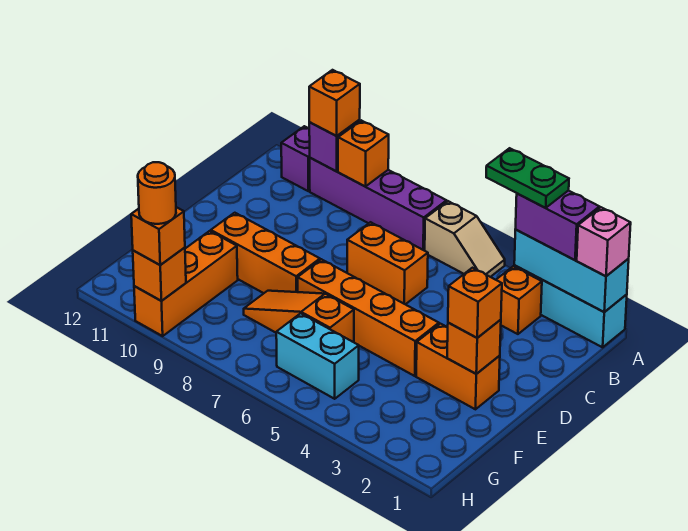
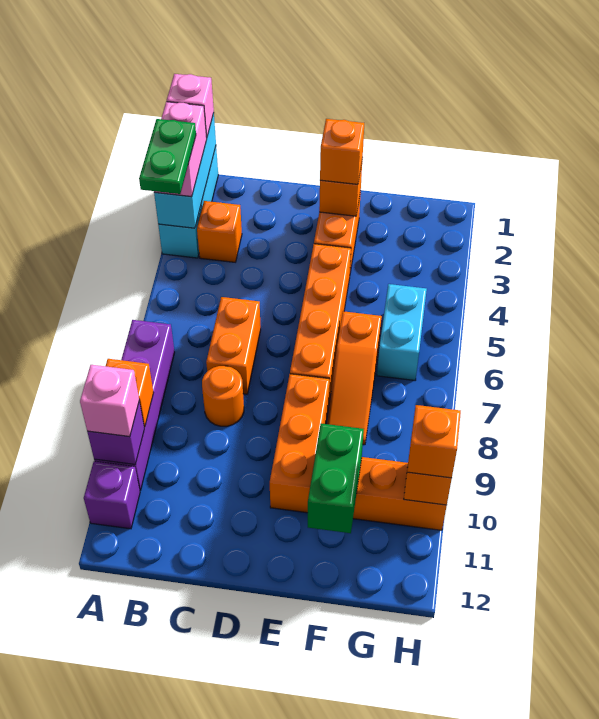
purple 1x2 brick [516,191,599,260] -> pink 1x2 brick [154,102,207,197]
tan 1x2 slope [425,201,505,277] -> none
orange 1x1 brick [309,70,360,136] -> pink 1x1 brick [80,365,139,437]
none -> green 1x2 brick [308,423,364,533]
orange 1x1 round brick [138,162,176,224] -> orange 1x1 round brick moved to [202,366,244,426]

